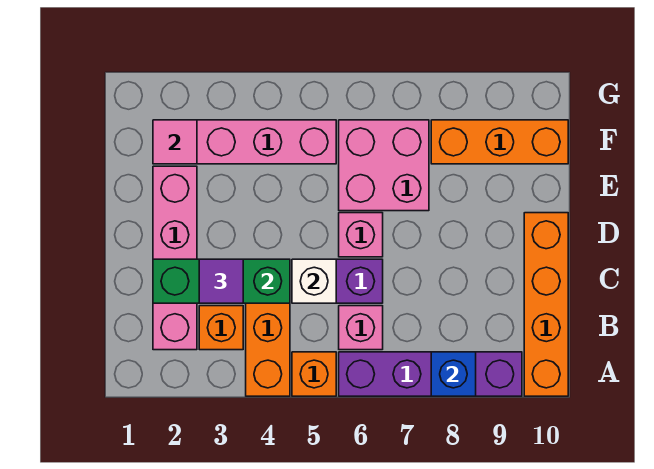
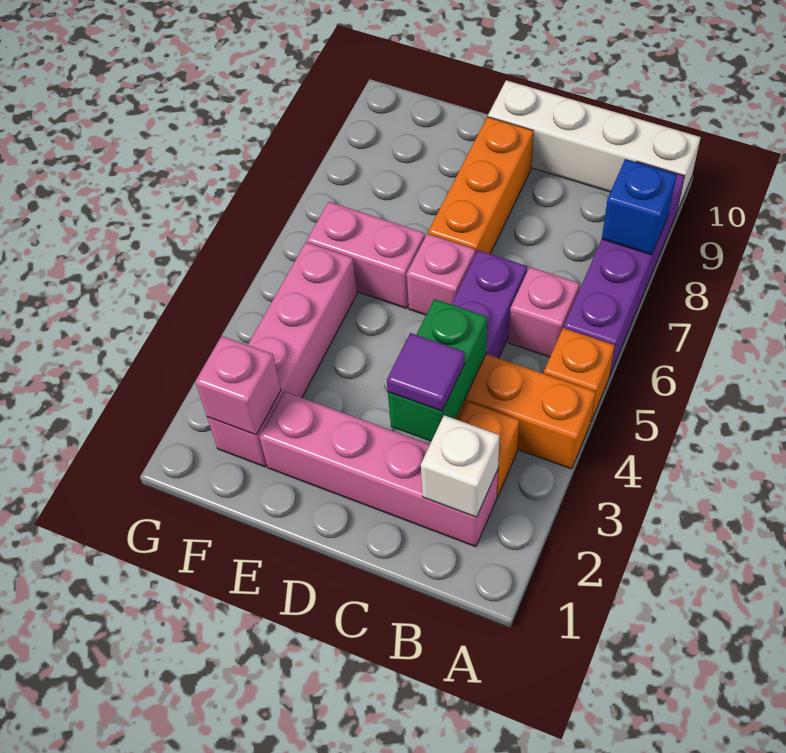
orange 1x4 brick [524,213,568,396] -> white 1x4 brick [488,80,701,211]
green 1x3 brick [153,259,290,303] -> green 1x2 brick [388,299,487,441]
white 1x1 brick [292,259,336,303] -> white 1x1 brick moved to [421,415,500,517]
pink 2x2 brick [339,120,429,211] -> pink 1x2 brick [307,202,425,308]
pink 1x1 tile [153,120,197,164] -> pink 1x1 brick [195,336,281,435]
orange 1x3 brick [431,120,568,164] -> orange 1x3 brick moved to [428,117,533,254]

